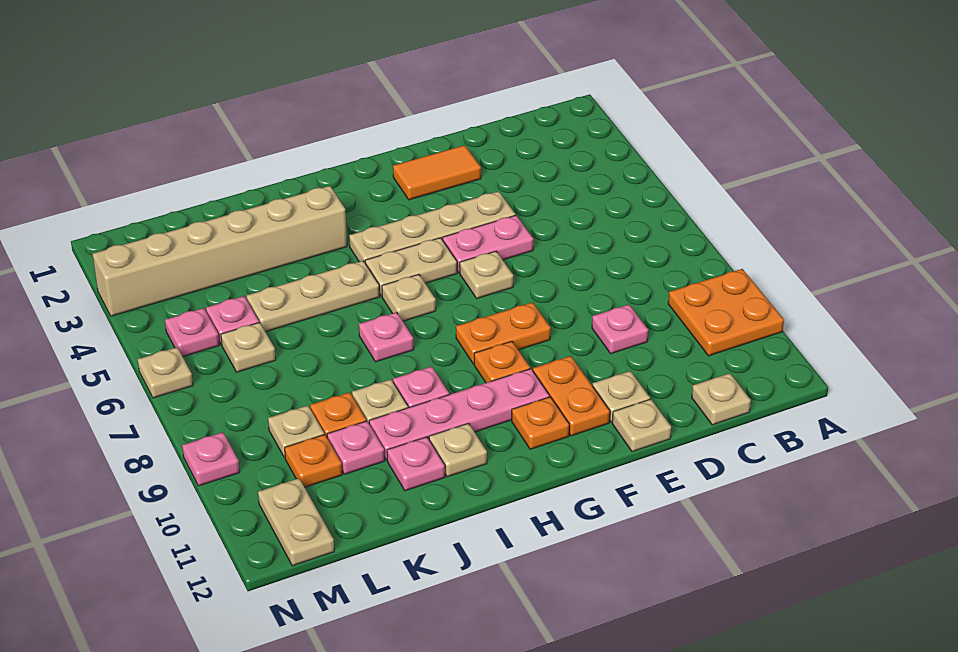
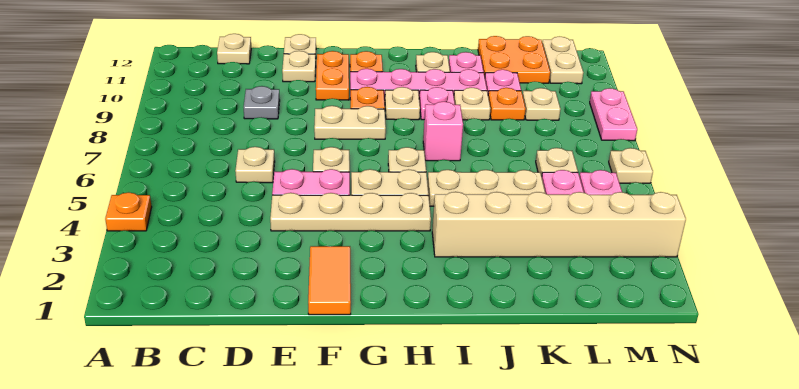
orange 2x2 plate [668,269,784,356] -> orange 2x2 plate moved to [478,36,550,83]
none -> tan 1x1 plate [235,147,275,183]
pink 1x1 plate [592,305,648,354] -> grey 1x1 plate [244,86,280,119]
orange 1x2 tile [393,145,481,200] -> orange 1x2 tile turned to [308,246,351,315]
orange 1x2 plate [456,302,551,364] -> tan 1x2 plate [314,106,386,139]
none -> tan 1x1 plate [385,87,420,120]
pink 1x1 plate [359,312,414,362] -> pink 1x1 brick [423,102,463,161]
orange 1x1 plate [285,434,342,487] -> orange 1x1 plate moved to [105,192,152,231]
pink 1x1 plate [182,432,240,486] -> pink 1x2 plate [590,88,637,141]

